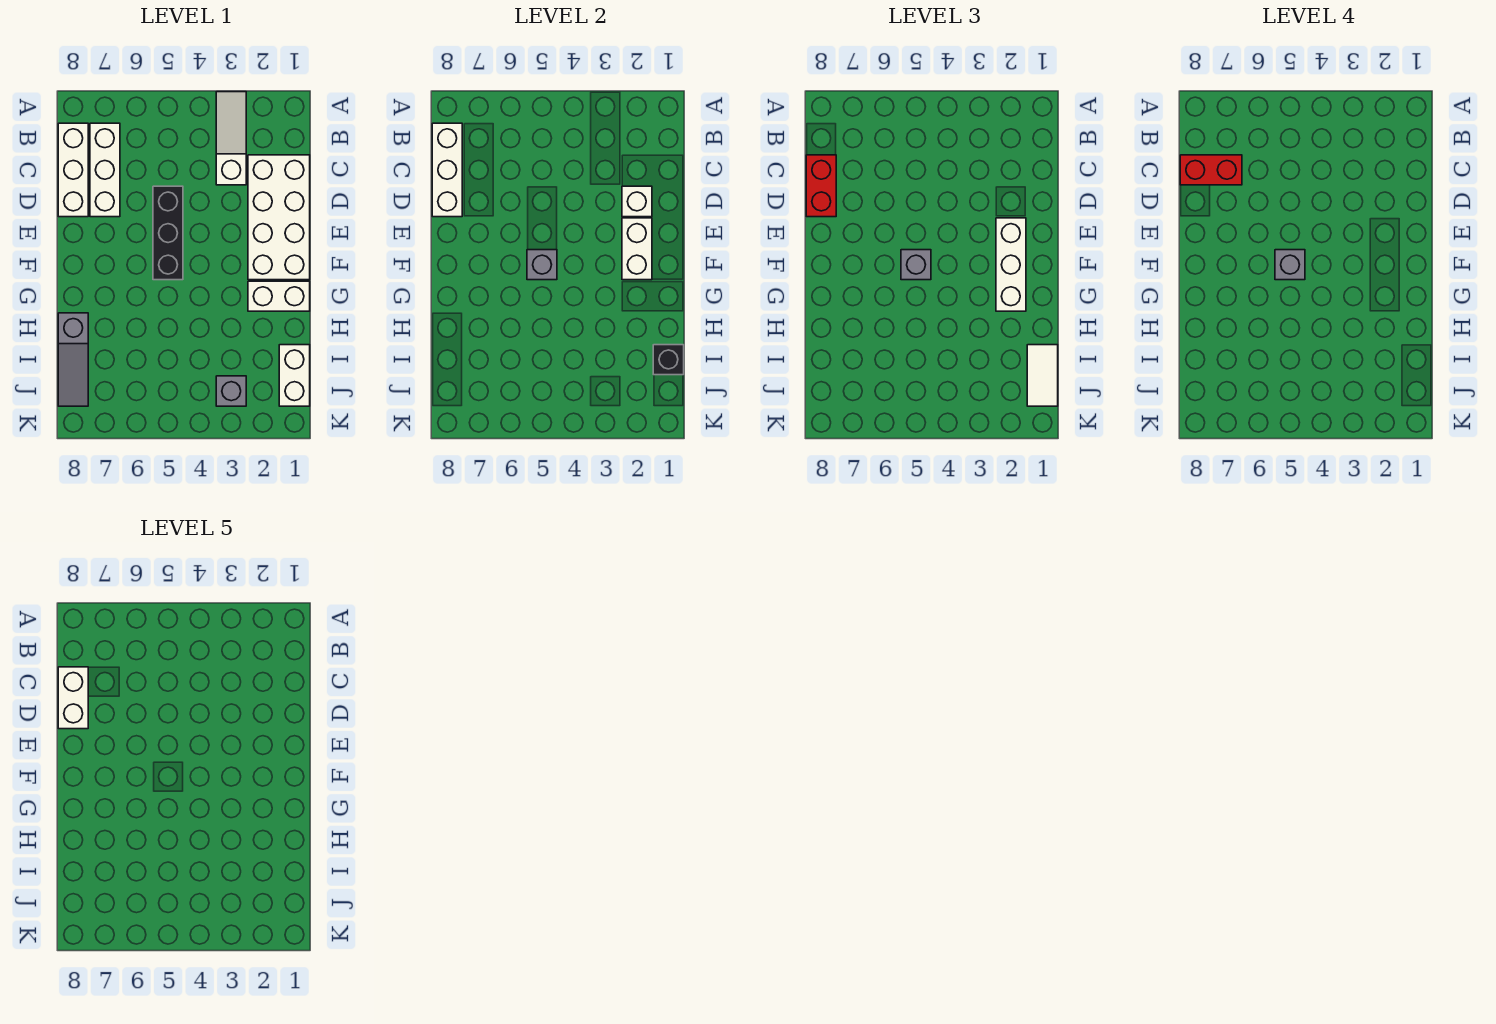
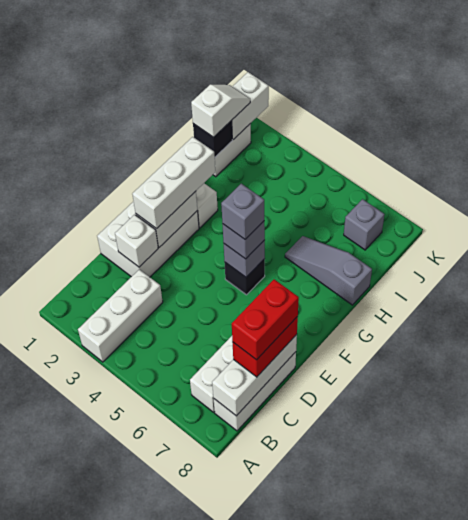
white 1x3 slope [216,92,246,185] -> white 1x3 brick [78,269,163,362]
white 2x4 brick [248,155,310,280] -> white 2x3 brick [97,201,199,277]
red 1x2 brick [1180,155,1242,185] -> red 1x2 brick turned to [232,279,299,360]
white 1x2 brick [58,667,88,729] -> white 1x2 brick moved to [231,72,269,140]
black 1x3 brick [153,186,183,280] -> black 1x1 brick [225,259,265,295]
grey 1x3 slope [58,313,88,406] -> grey 1x3 slope turned to [285,236,372,305]
white 1x2 tile [1027,345,1058,406] -> white 1x2 slope [191,85,250,137]
grey 1x1 brick [216,376,246,406] -> grey 1x1 brick moved to [344,199,385,250]

